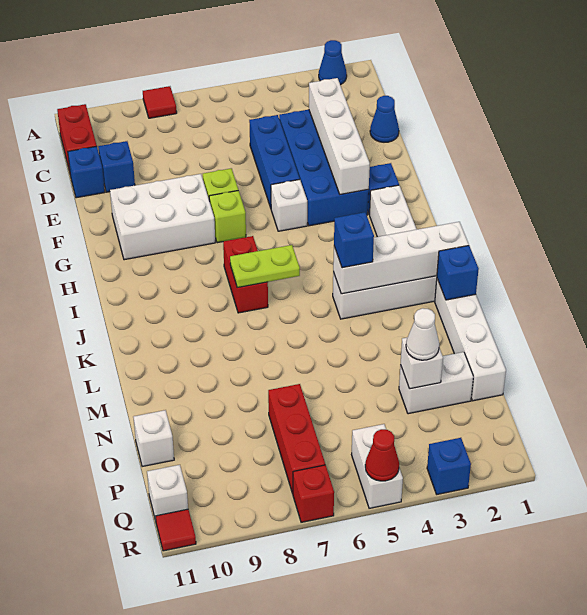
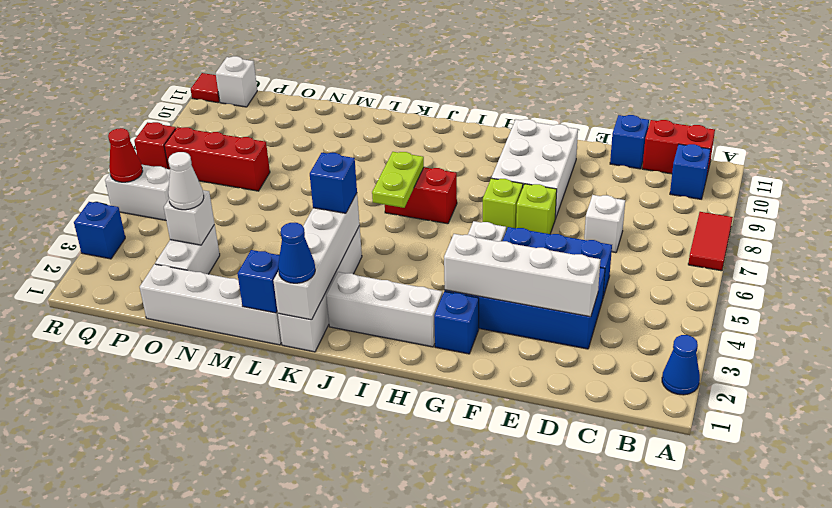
red 1x1 tile [143,86,177,118] -> red 1x2 tile [688,212,733,271]
blue 1x1 cone [370,96,399,142] -> blue 1x1 cone moved to [278,223,315,283]
blue 1x1 brick [98,141,135,192] -> blue 1x1 brick moved to [670,144,710,199]
white 1x1 brick [134,410,174,467] -> white 1x1 brick moved to [584,195,625,253]

